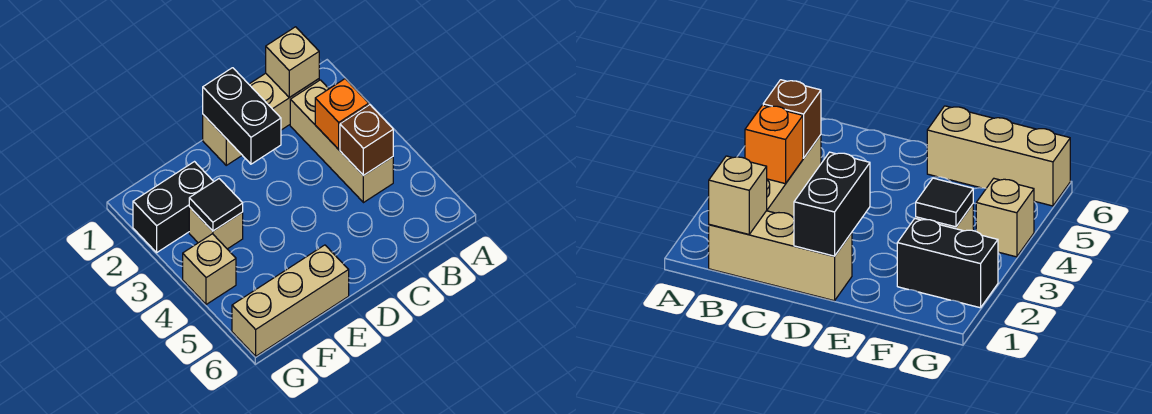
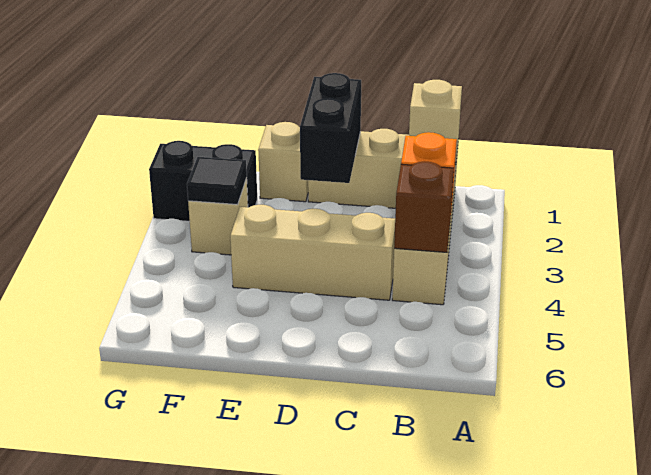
tan 1x3 brick [232,245,349,356] -> tan 1x3 brick moved to [230,205,395,300]
tan 1x1 brick [183,234,236,305] -> tan 1x1 brick moved to [258,122,308,202]

